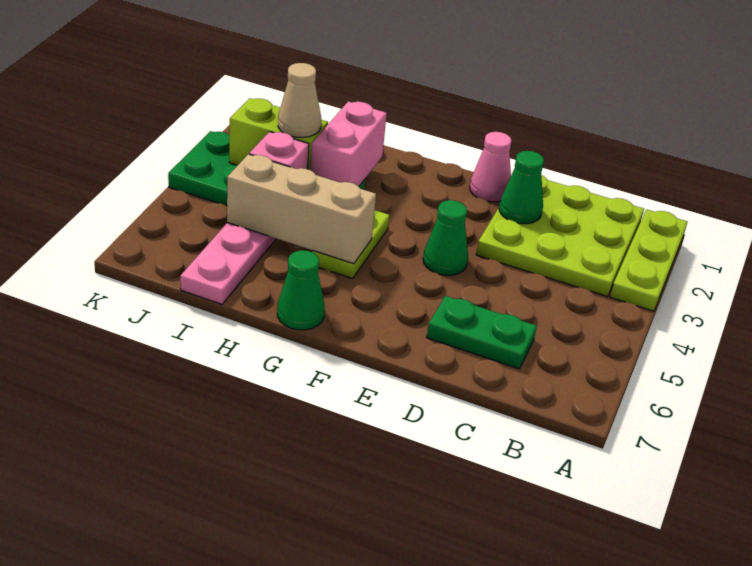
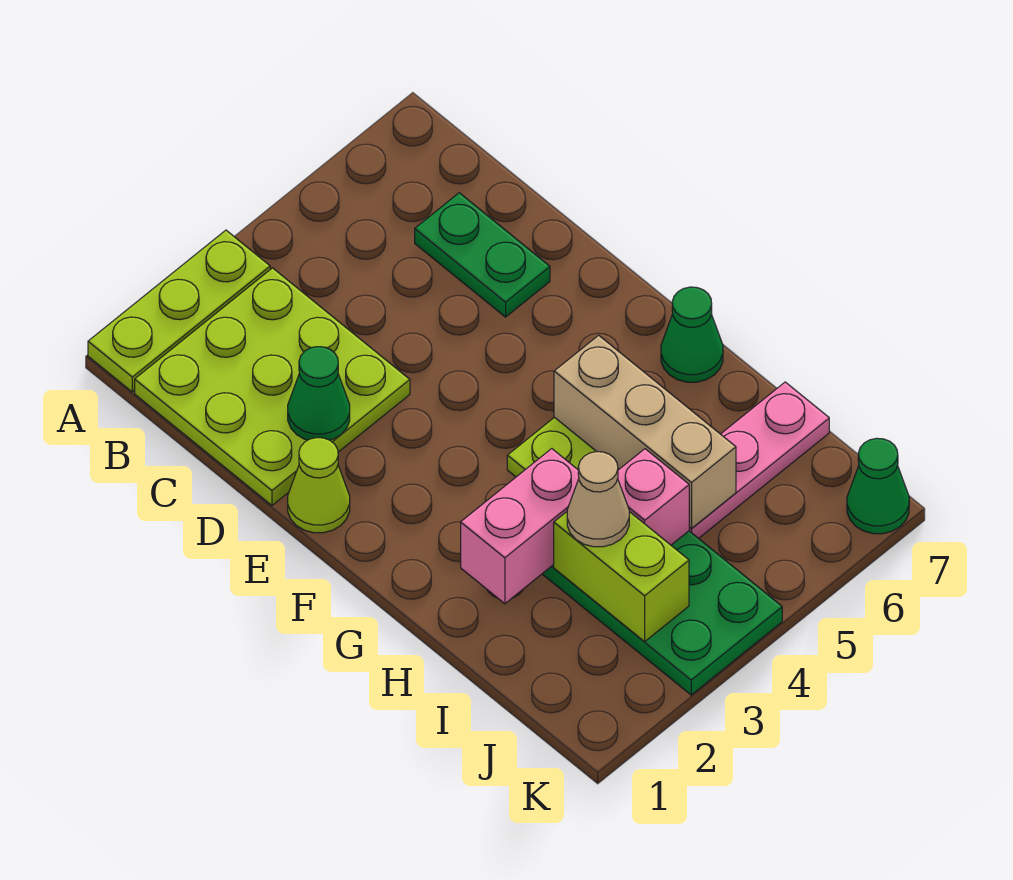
pink 1x1 cone [470,132,512,202] -> lime 1x1 cone [288,438,350,533]
green 1x1 cone [423,200,468,275] -> green 1x1 cone moved to [847,438,909,534]

